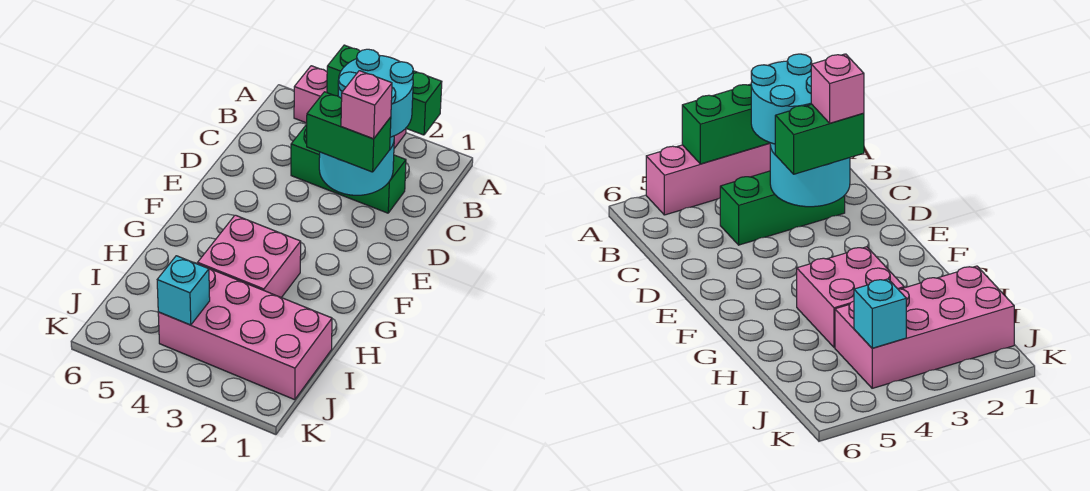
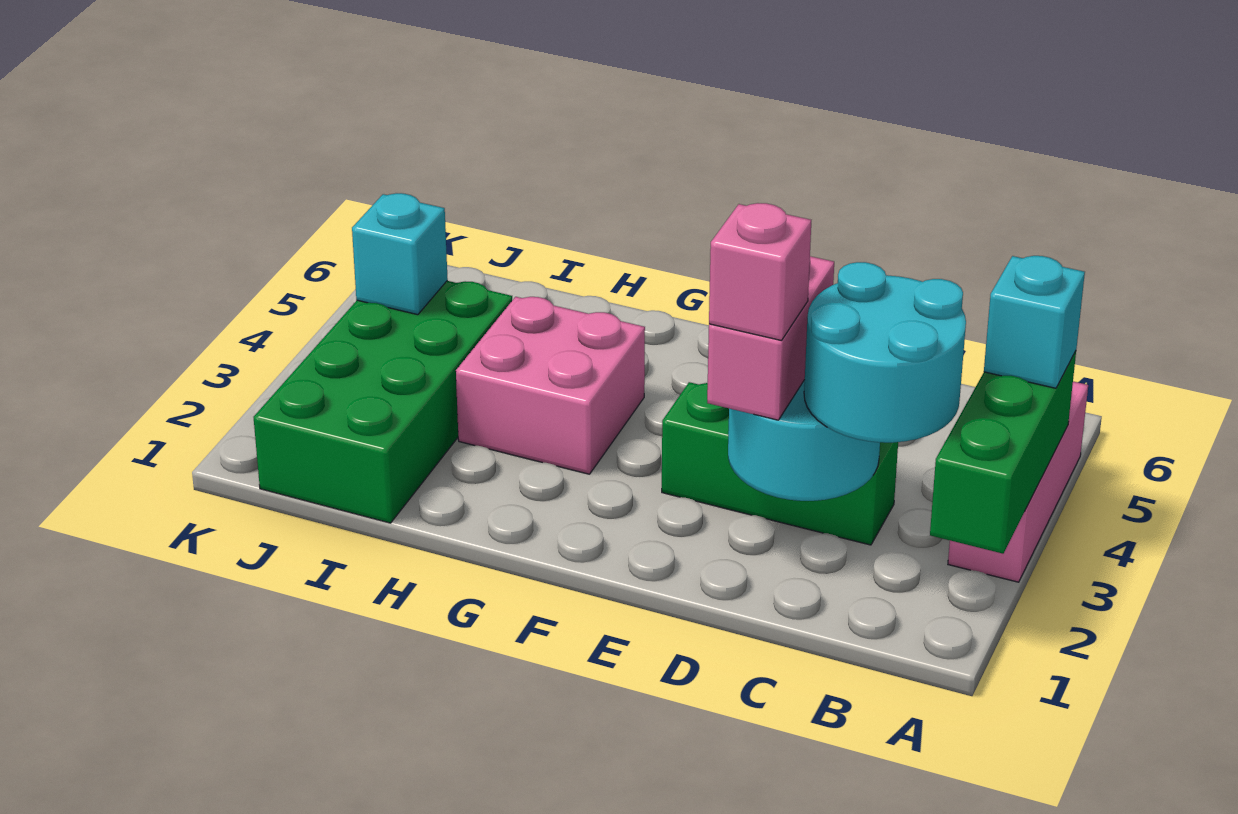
none -> cyan 1x1 brick [984,256,1085,388]
green 1x3 brick [291,125,406,213] -> green 1x3 brick turned to [662,382,898,545]
green 1x2 brick [306,92,391,172] -> pink 1x2 brick [707,256,834,420]
pink 2x4 brick [158,269,332,400] -> green 2x4 brick [254,281,512,523]

